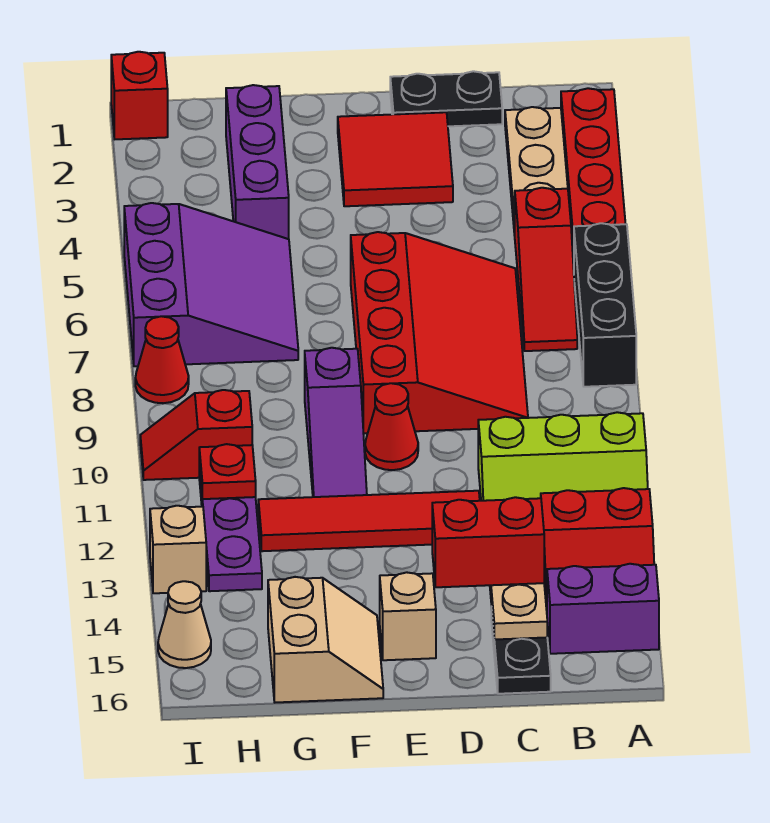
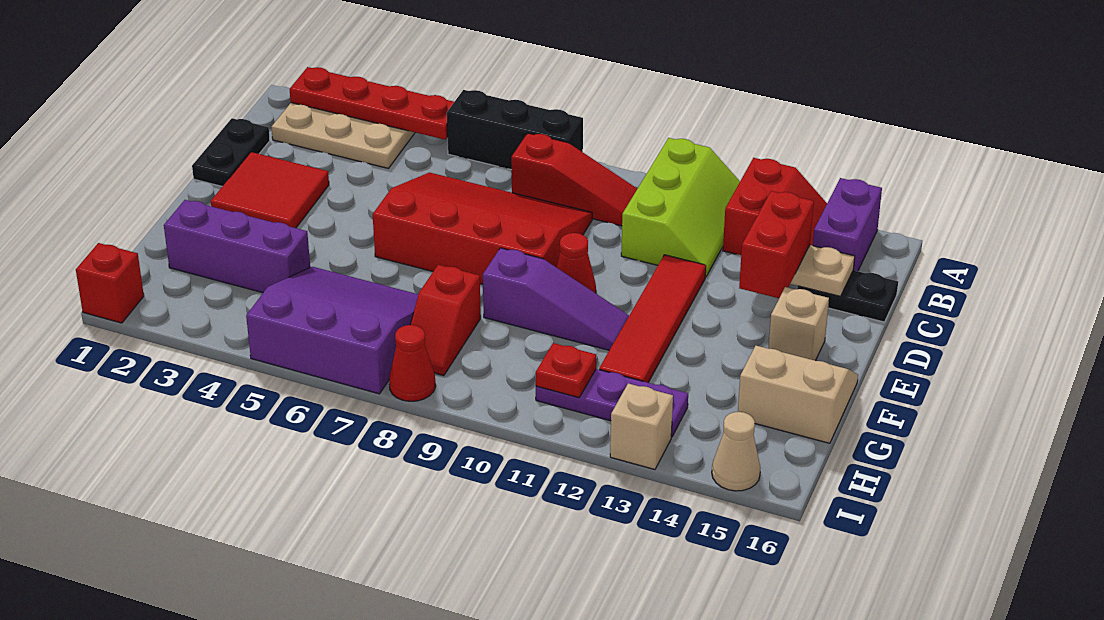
red 1x3 slope [515,188,577,351] -> red 1x3 slope moved to [511,133,637,226]
red 1x2 slope [140,390,252,480] -> red 1x2 slope moved to [410,265,481,376]

